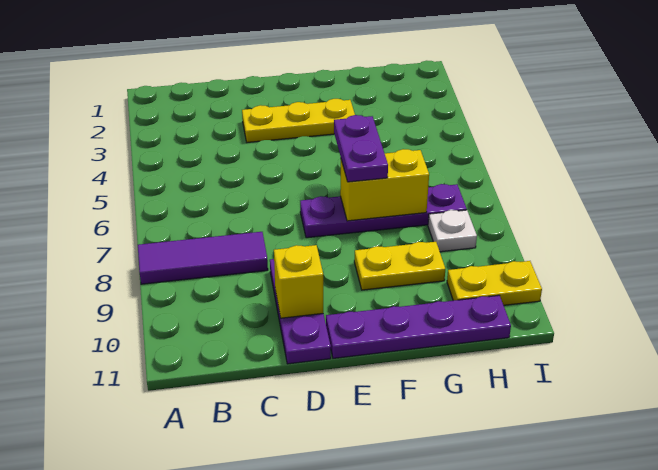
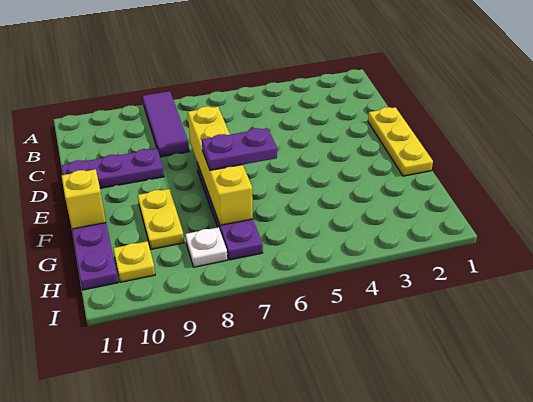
yellow 1x3 plate [242,99,355,142] -> yellow 1x3 plate moved to [368,107,433,176]
yellow 1x1 brick [274,245,323,318] -> yellow 1x1 brick moved to [62,169,106,229]
yellow 1x2 brick [340,149,429,221] -> yellow 1x4 brick [188,106,253,225]
yellow 1x2 plate [447,261,542,305] -> yellow 1x1 plate [113,241,155,282]

